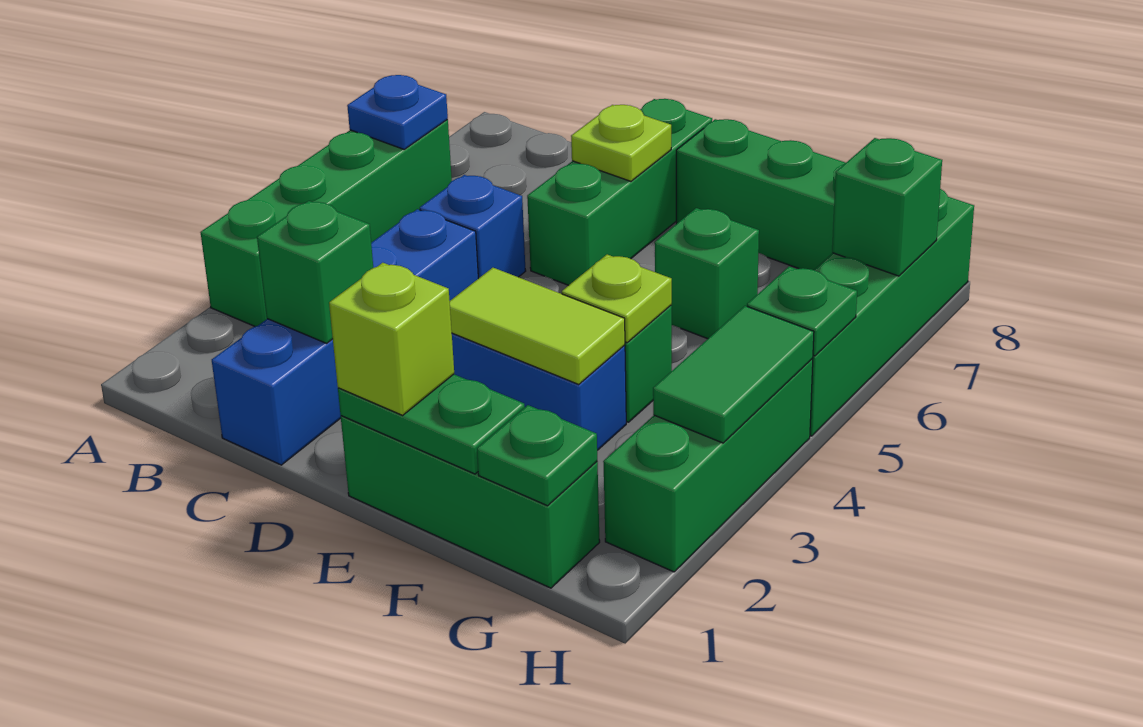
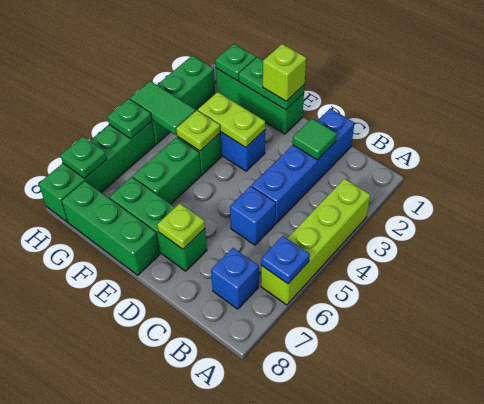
green 1x4 brick [200,120,452,327] -> lime 1x4 brick [261,179,370,305]
none -> blue 1x1 brick [211,248,259,309]
green 1x1 brick [257,201,373,343] -> green 1x1 tile [293,119,337,160]
green 1x3 brick [527,99,712,285] -> green 1x3 brick turned to [109,177,207,271]
lime 1x2 tile [450,268,625,385] -> lime 1x2 plate [198,92,265,147]
green 1x1 brick [655,208,759,339] -> green 1x2 brick [133,138,201,204]
green 1x2 tile [653,306,814,443] -> green 1x2 tile turned to [130,81,196,135]
green 1x1 brick [832,138,942,276] -> green 1x1 plate [61,136,107,178]

